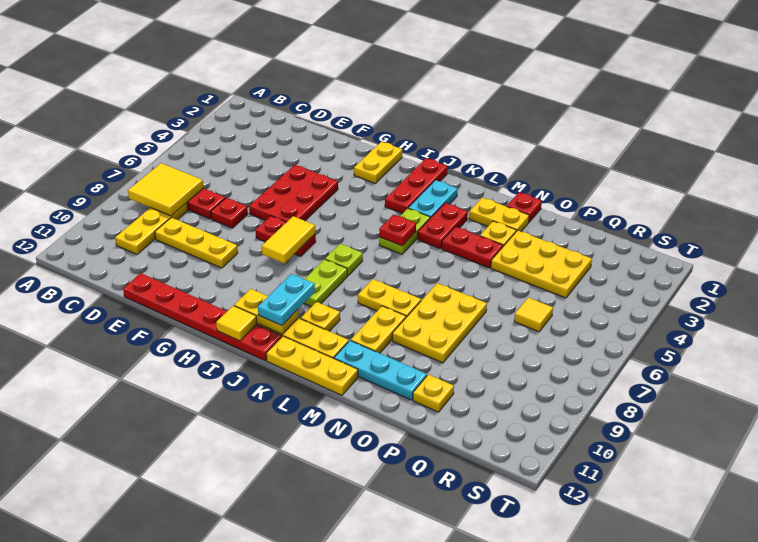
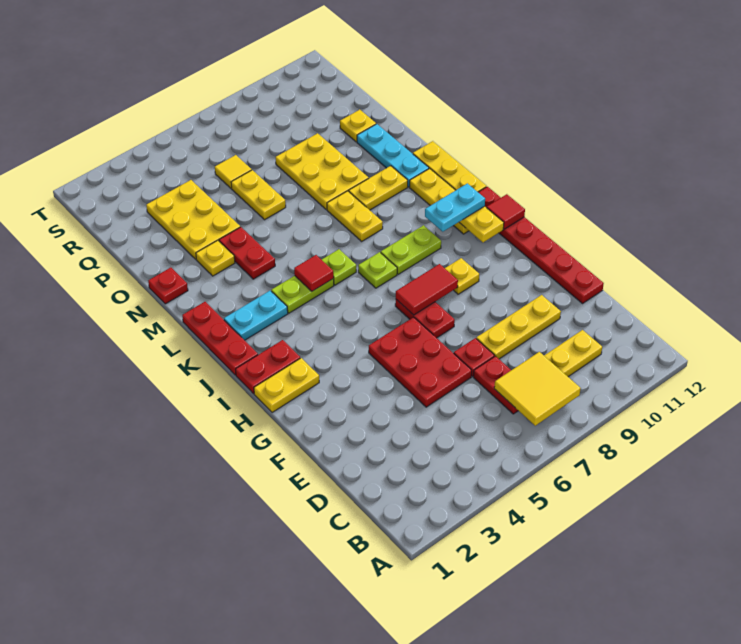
yellow 1x3 plate [155,218,238,268] -> yellow 1x3 plate turned to [476,295,561,359]
red 2x3 plate [249,165,338,222] -> red 2x3 plate turned to [369,317,472,407]
yellow 1x2 tile [262,216,315,263] -> red 1x2 tile [396,264,458,315]
yellow 1x1 tile [216,306,257,341] -> red 1x1 tile [487,194,525,229]
red 1x3 plate [385,158,448,214] -> red 1x3 plate turned to [182,302,258,375]
red 1x1 plate [379,214,416,246] -> red 1x1 tile [294,255,334,291]
none -> lime 1x1 plate [322,249,356,285]
yellow 1x1 plate [301,302,340,331] -> yellow 1x1 plate moved to [445,258,479,294]
red 1x2 plate [418,203,468,249] -> red 1x2 plate moved to [236,340,300,394]
yellow 1x2 plate [469,198,529,231] -> yellow 1x2 plate moved to [231,170,286,220]
yellow 2x3 plate [392,283,487,363] -> yellow 2x3 plate turned to [275,133,369,209]

